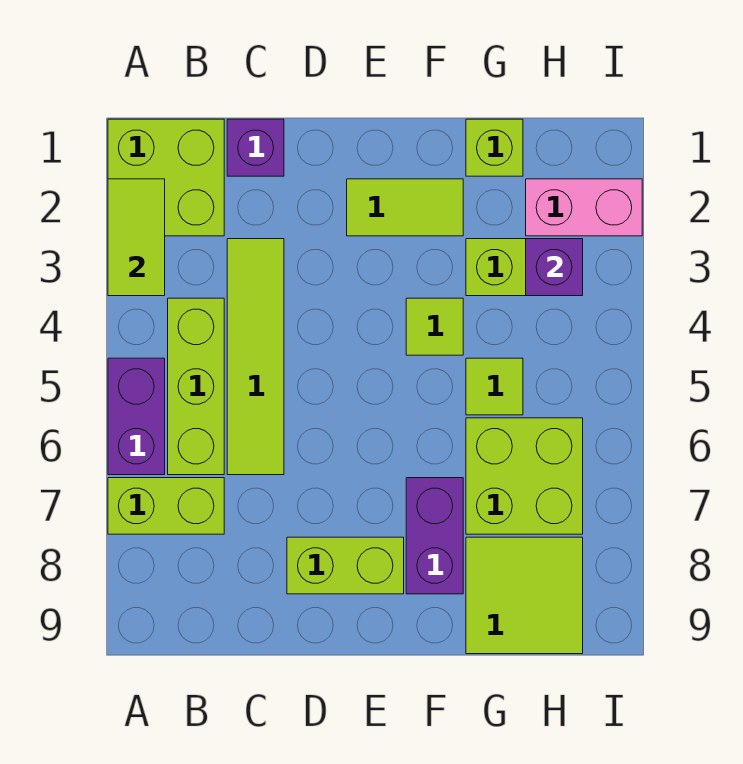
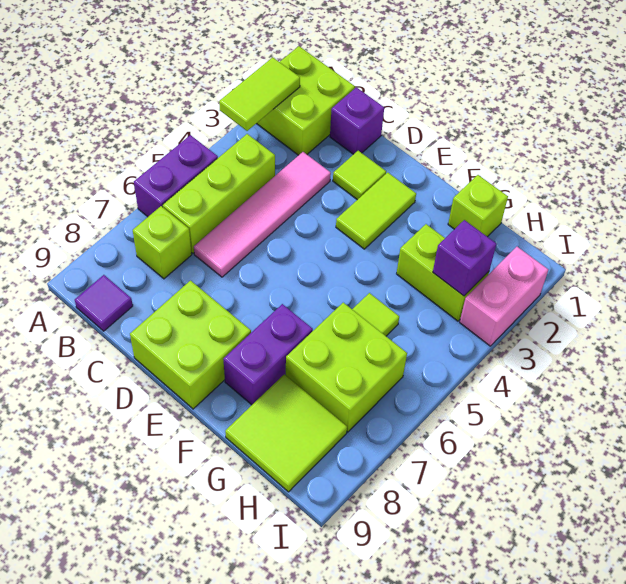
lime 1x2 brick [108,478,224,534] -> lime 1x1 brick [133,206,192,279]
none -> purple 1x1 tile [75,275,133,331]
lime 1x4 tile [227,239,284,475] -> pink 1x4 tile [194,152,331,277]
lime 1x2 brick [287,537,404,594] -> lime 2x2 brick [130,281,251,409]
lime 1x2 tile [347,179,463,236] -> lime 1x2 tile turned to [336,172,416,249]
lime 1x1 tile [406,298,463,355] -> lime 1x1 tile moved to [333,151,386,200]
pink 1x2 brick [526,179,642,236] -> pink 1x2 brick turned to [460,247,548,346]

